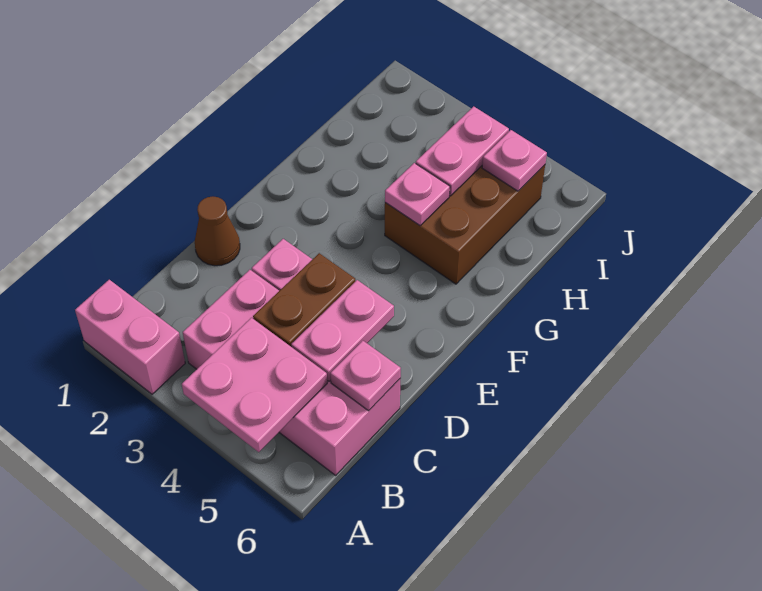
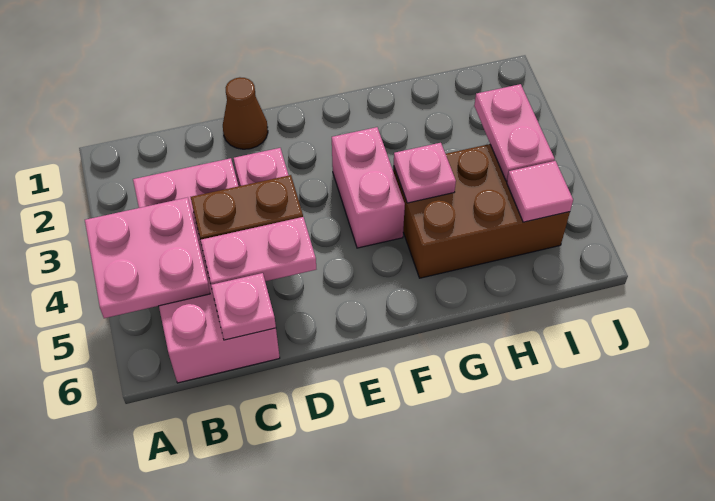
pink 1x2 brick [75,280,185,394] -> pink 1x2 brick moved to [332,127,405,248]
pink 1x2 plate [416,106,509,196] -> pink 1x2 plate turned to [474,84,555,181]
pink 1x1 plate [482,130,547,191] -> pink 1x1 tile [507,161,573,222]

